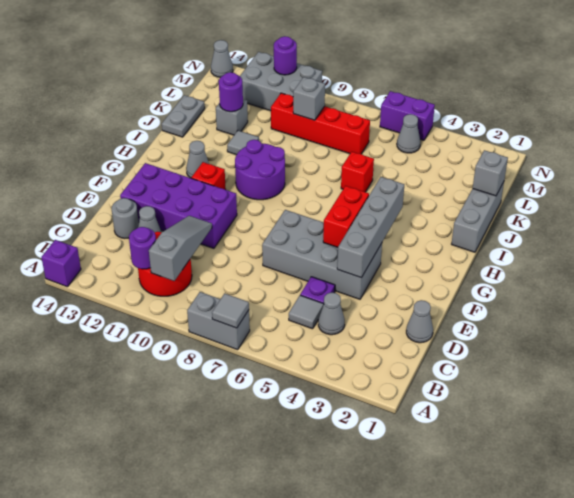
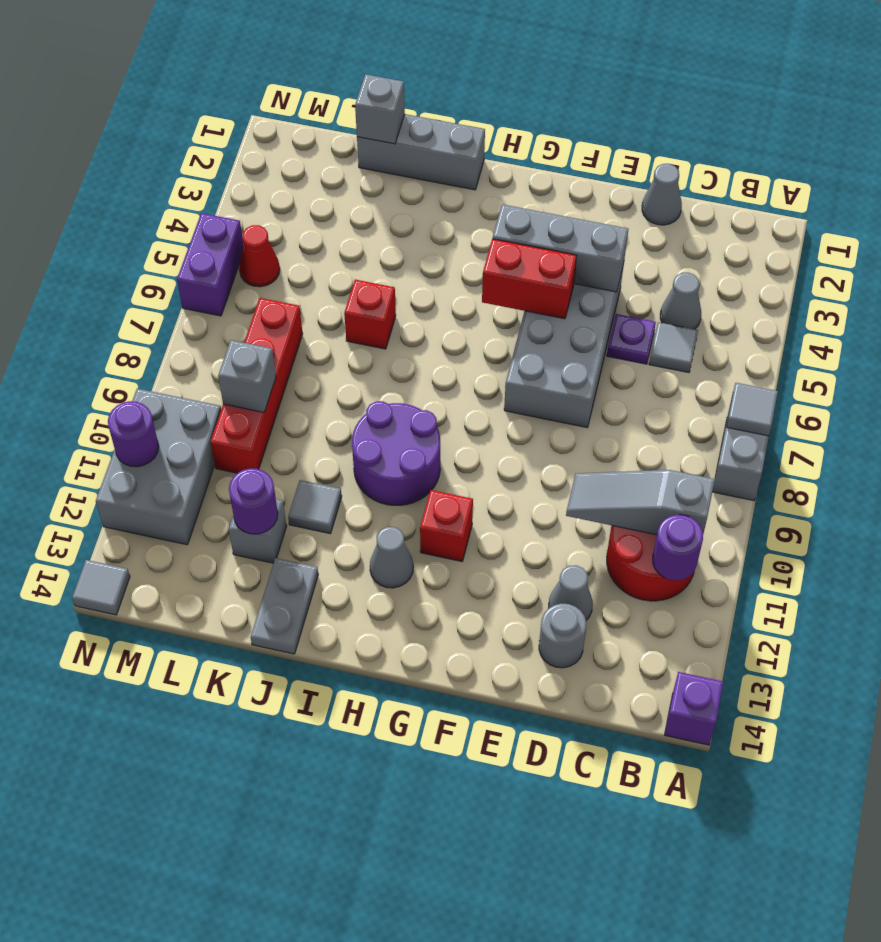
grey 1x4 brick [337,177,404,278] -> grey 1x3 brick [493,204,628,292]
purple 2x4 brick [120,163,237,248] -> none
grey 1x2 plate [162,95,205,137] -> grey 1x2 plate turned to [251,558,318,654]
grey 1x1 cone [397,114,421,153] -> red 1x1 cone [239,225,280,287]
grey 1x1 cone [211,40,233,77] -> grey 1x1 tile [72,560,130,615]

